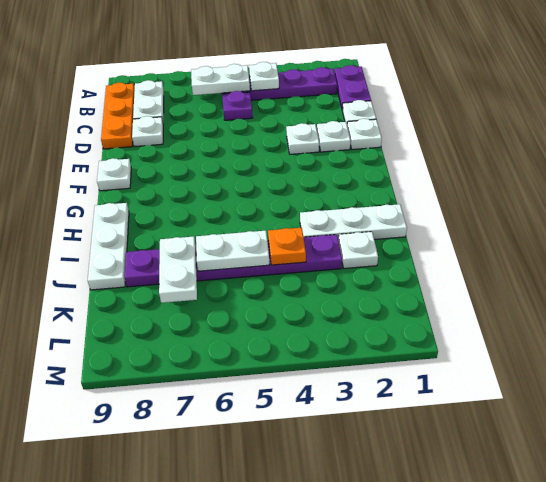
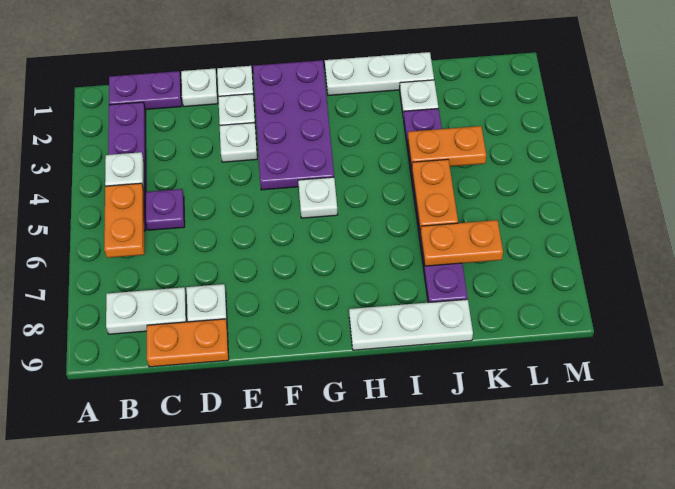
white 1x2 plate [191,64,250,95] -> orange 1x2 plate [104,183,144,258]
orange 1x3 plate [101,83,135,149] -> orange 1x2 plate [147,319,229,367]
none -> purple 2x4 plate [253,60,334,190]
white 1x1 plate [97,158,131,191] -> white 1x1 plate moved to [298,177,338,218]
white 1x3 plate [300,204,407,241] -> white 1x3 plate turned to [325,52,434,96]
orange 1x1 plate [268,228,306,265] -> orange 1x2 plate [408,126,486,168]
white 1x2 plate [196,231,269,271] -> orange 1x2 plate [412,159,458,233]
white 1x2 plate [159,236,197,303] -> orange 1x2 plate [421,220,503,266]

